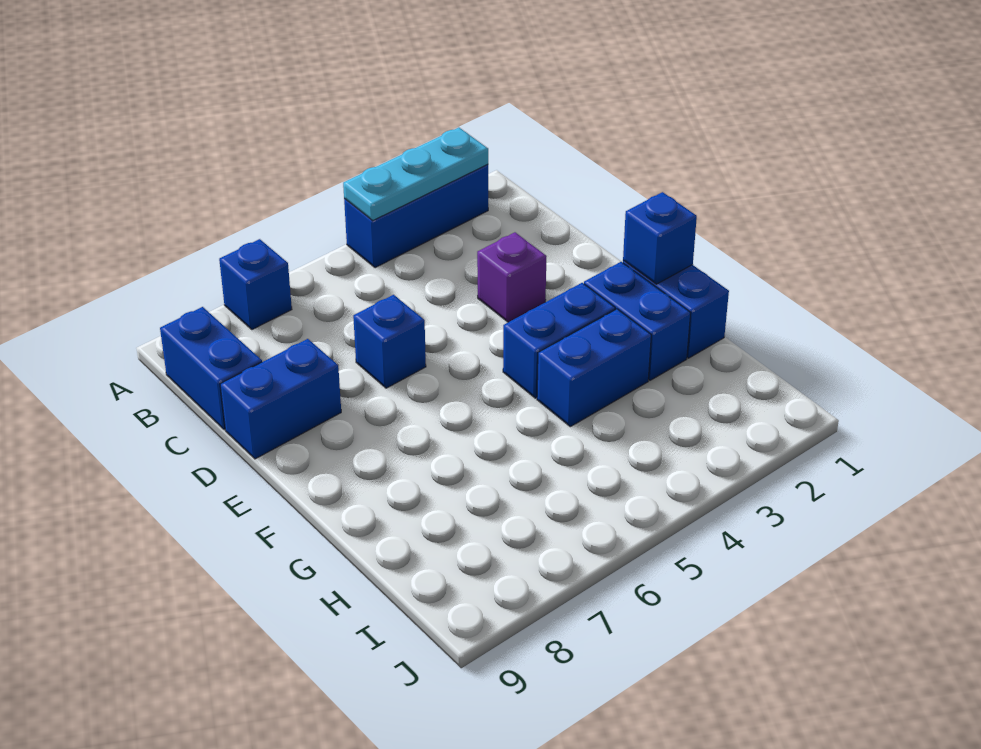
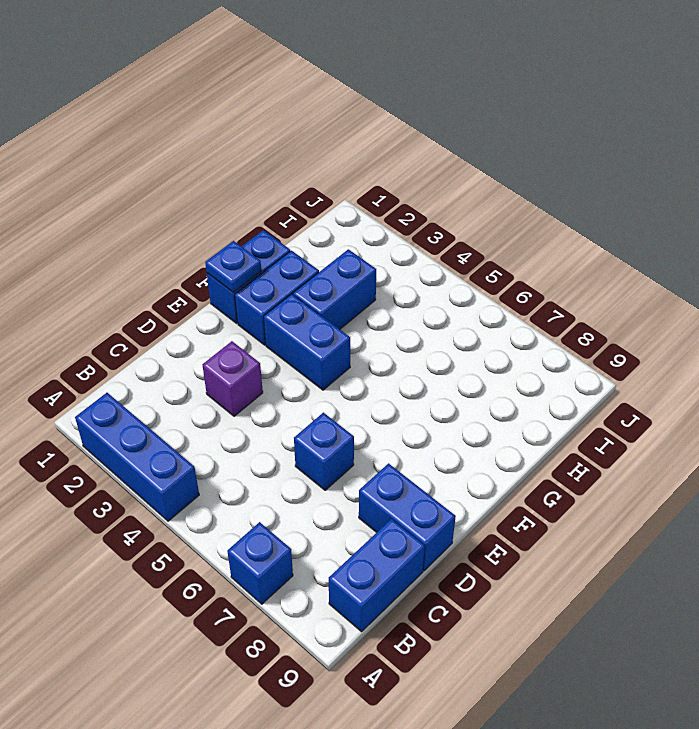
cyan 1x3 plate [343,128,488,221] -> none
blue 1x1 brick [623,192,697,284] -> blue 1x1 plate [205,241,261,293]
blue 1x2 brick [537,309,651,427] -> blue 1x2 brick turned to [293,249,376,329]

